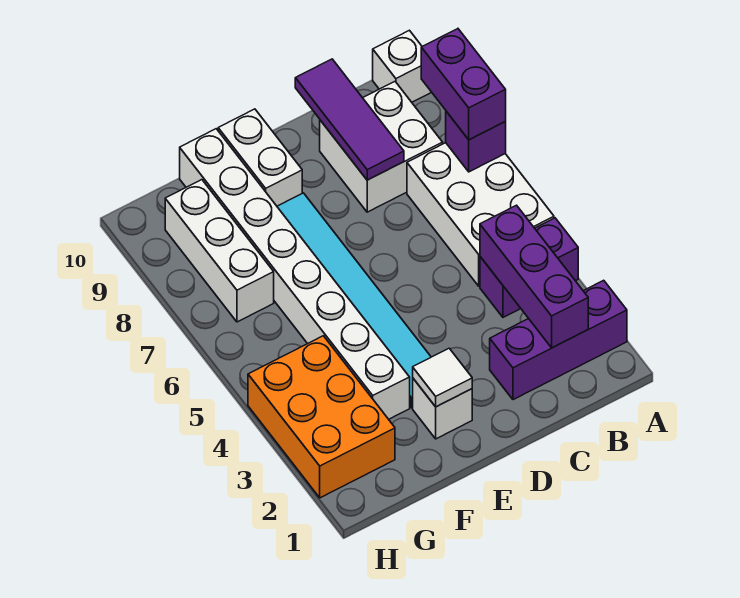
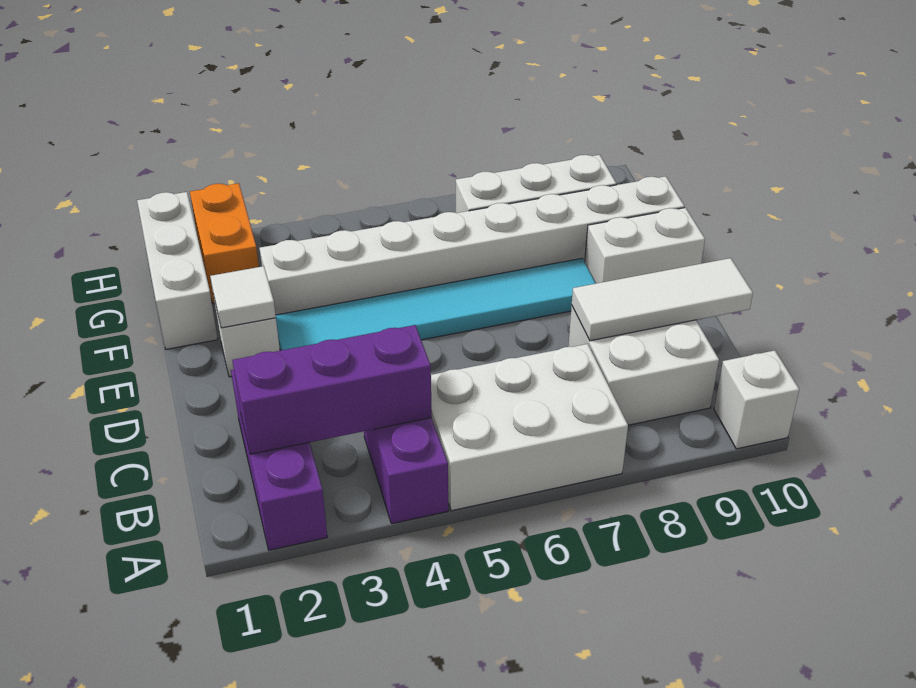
purple 1x1 brick [446,111,506,172] -> none
purple 1x2 brick [421,29,506,140] -> none
purple 1x3 tile [295,59,404,180] -> white 1x3 tile [572,258,753,341]
none -> white 1x3 brick [137,192,218,349]
orange 2x3 brick [248,336,395,498] -> orange 1x2 brick [190,183,259,303]

